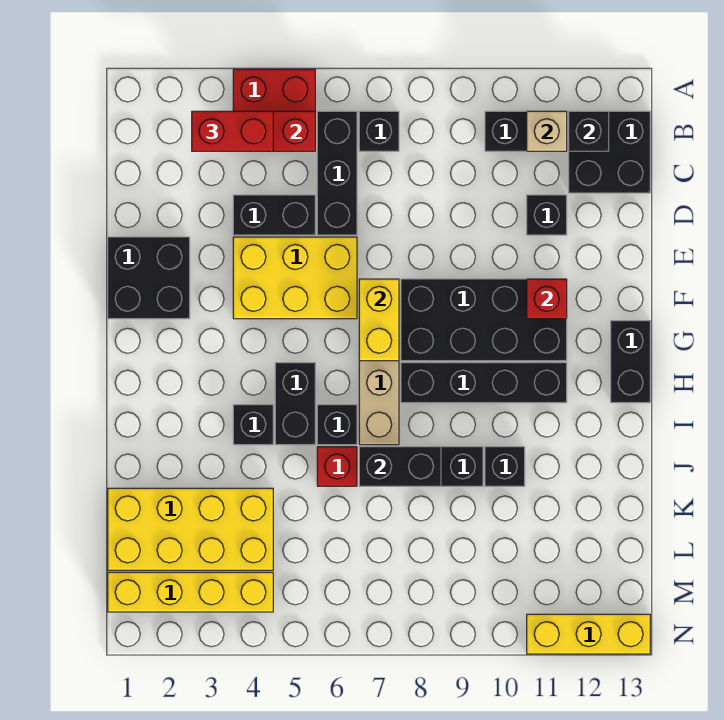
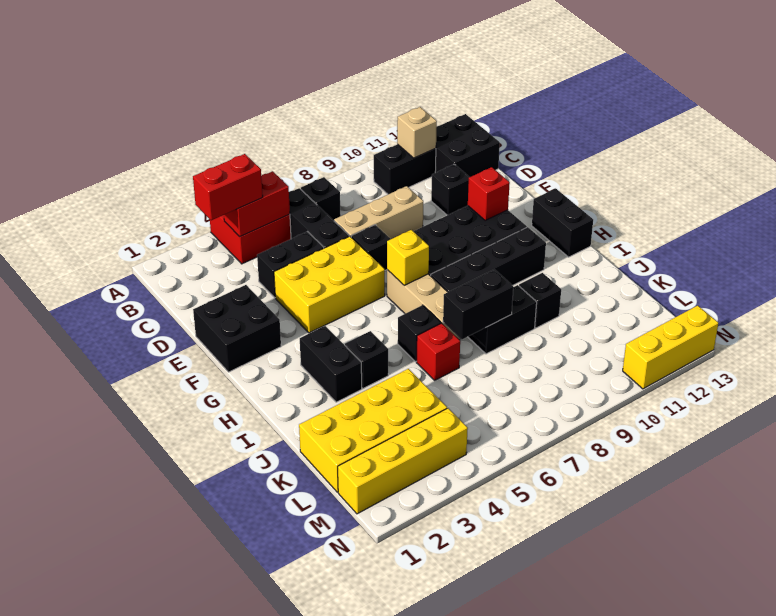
black 1x1 brick [569,111,609,151] -> black 1x1 brick moved to [351,225,390,270]
none -> tan 1x3 brick [334,186,423,239]
yellow 1x2 brick [359,279,399,361] -> yellow 1x1 brick [387,230,429,285]
black 1x2 brick [275,363,315,445] -> black 1x2 brick moved to [300,326,362,402]

